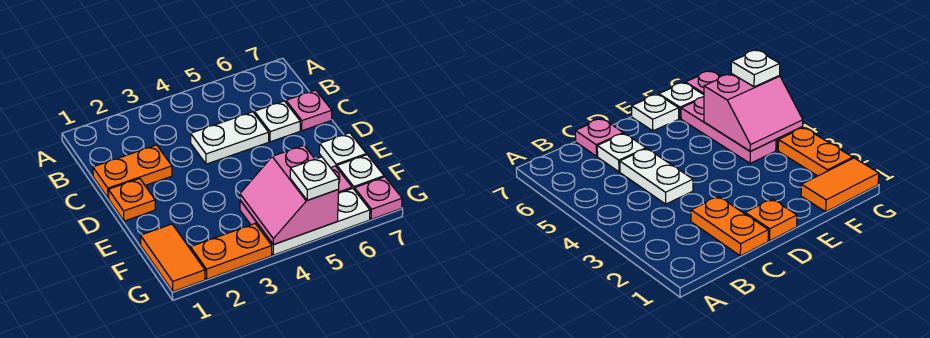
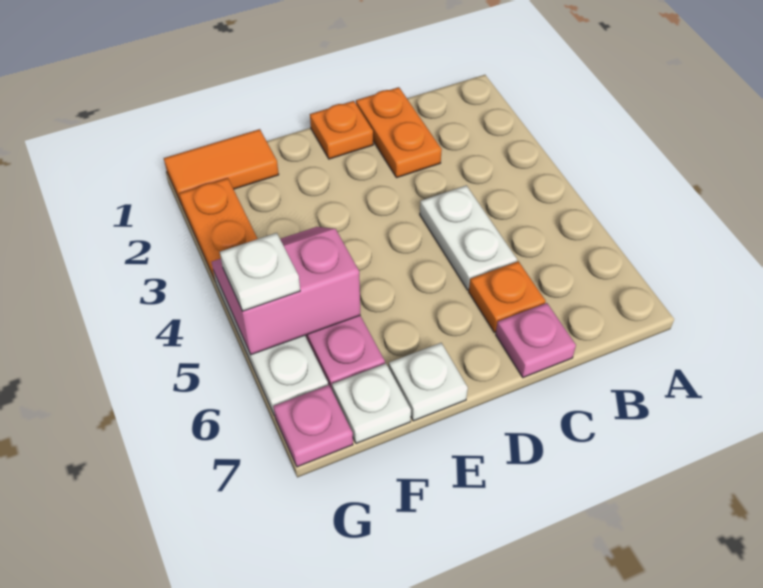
white 1x1 plate [254,101,300,142] -> orange 1x1 plate [469,261,546,332]

